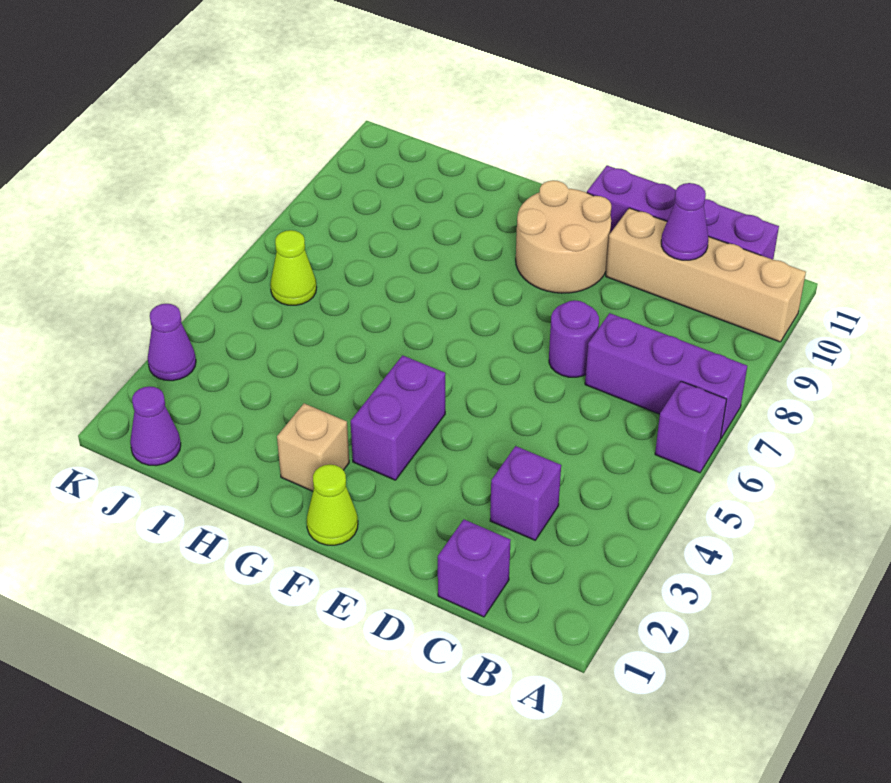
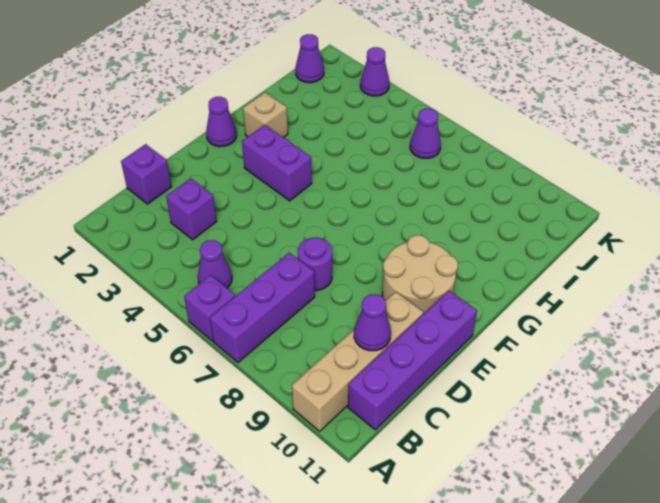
none -> purple 1x1 cone [198,240,232,288]
lime 1x1 cone [307,464,358,545] -> purple 1x1 cone [206,97,237,147]
lime 1x1 cone [270,230,316,305] -> purple 1x1 cone [410,108,441,158]

